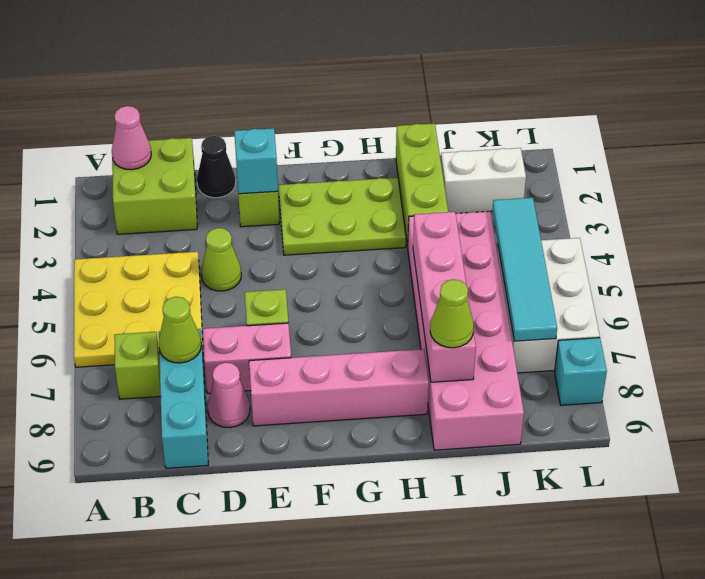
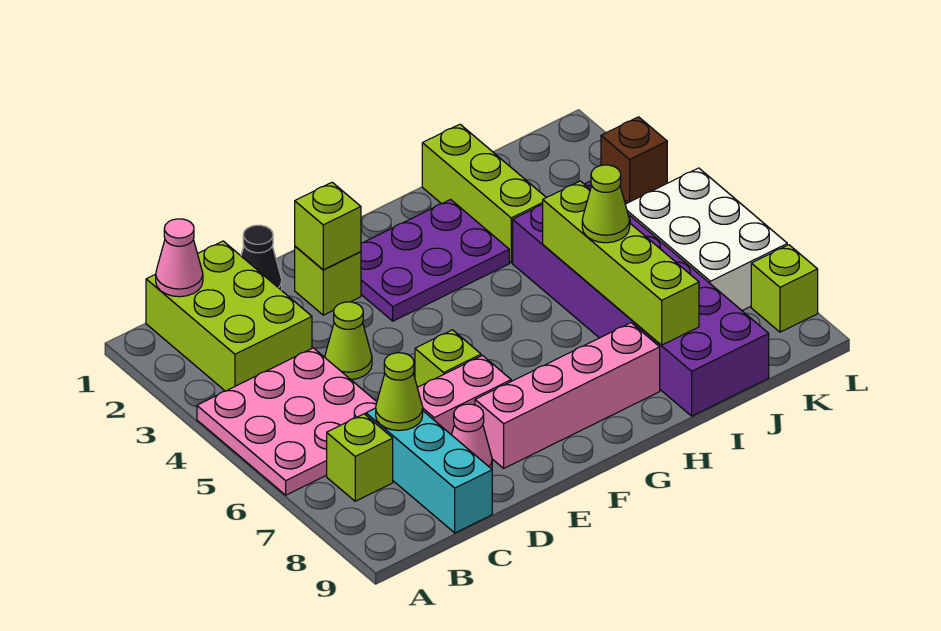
yellow 3x3 plate [74,252,203,367] -> pink 3x3 plate [197,348,377,495]
lime 2x2 brick [112,138,197,234] -> lime 2x3 brick [146,241,312,391]
cyan 1x1 brick [234,128,278,194] -> lime 1x1 brick [295,182,361,270]
lime 2x3 plate [279,178,406,255] -> purple 2x3 plate [361,200,509,321]
pink 2x6 brick [408,211,524,450] -> purple 2x6 brick [513,181,769,416]
pink 1x4 brick [413,212,476,382] -> lime 1x4 brick [543,181,699,345]
lime 1x1 cone [430,279,474,348] -> lime 1x1 cone moved to [582,165,630,243]
white 1x2 brick [441,148,526,213] -> none
cyan 1x4 tile [492,198,557,341] -> none
none -> brown 1x1 brick [601,117,667,203]
cyan 1x1 brick [555,338,607,405] -> lime 1x1 brick [751,245,818,332]

